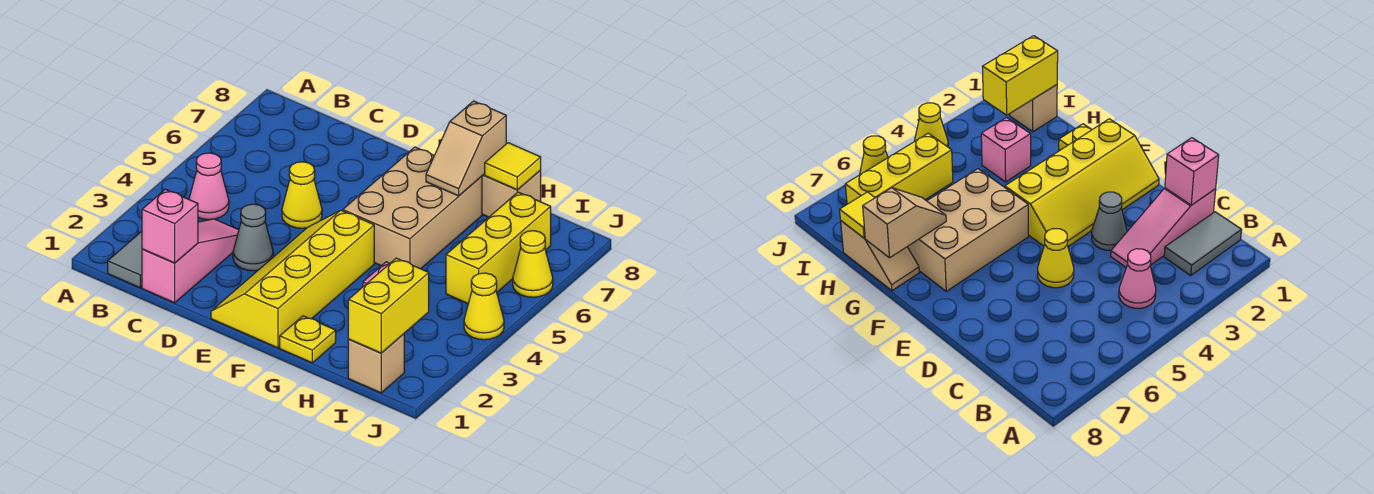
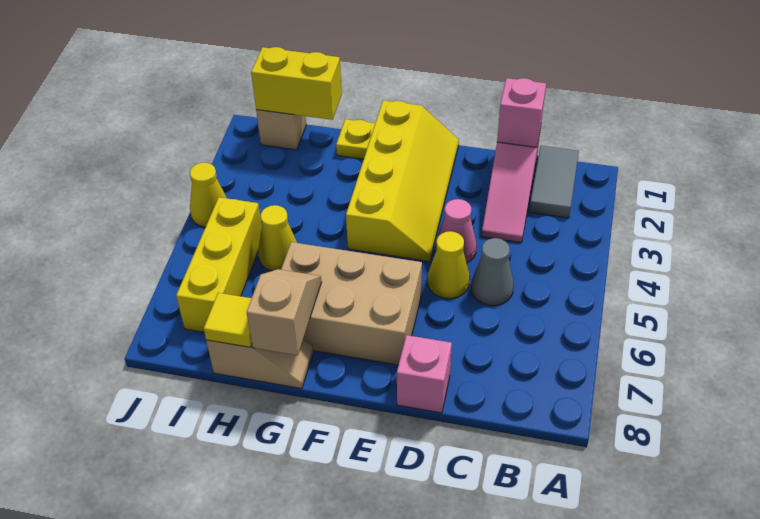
pink 1x1 cone [189,153,229,220] -> pink 1x1 cone moved to [436,199,476,263]
grey 1x1 cone [233,204,273,271] -> grey 1x1 cone moved to [471,238,514,306]
tan 2x3 brick [343,147,482,269] -> tan 2x3 brick turned to [281,242,422,365]
pink 1x1 brick [981,118,1031,182] -> pink 1x1 brick moved to [397,335,452,413]
yellow 1x2 brick [348,258,429,353] -> yellow 1x2 brick turned to [251,47,342,120]
yellow 1x1 cone [513,231,553,297] -> yellow 1x1 cone moved to [258,205,297,271]

